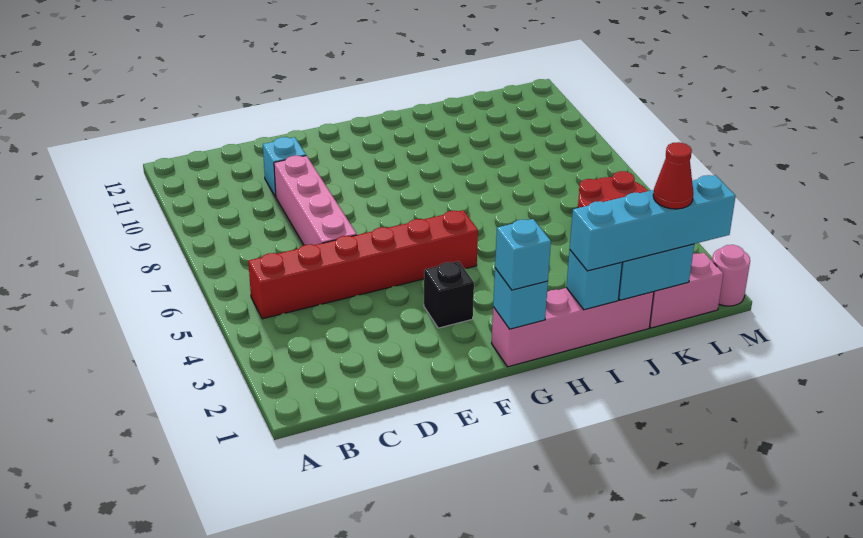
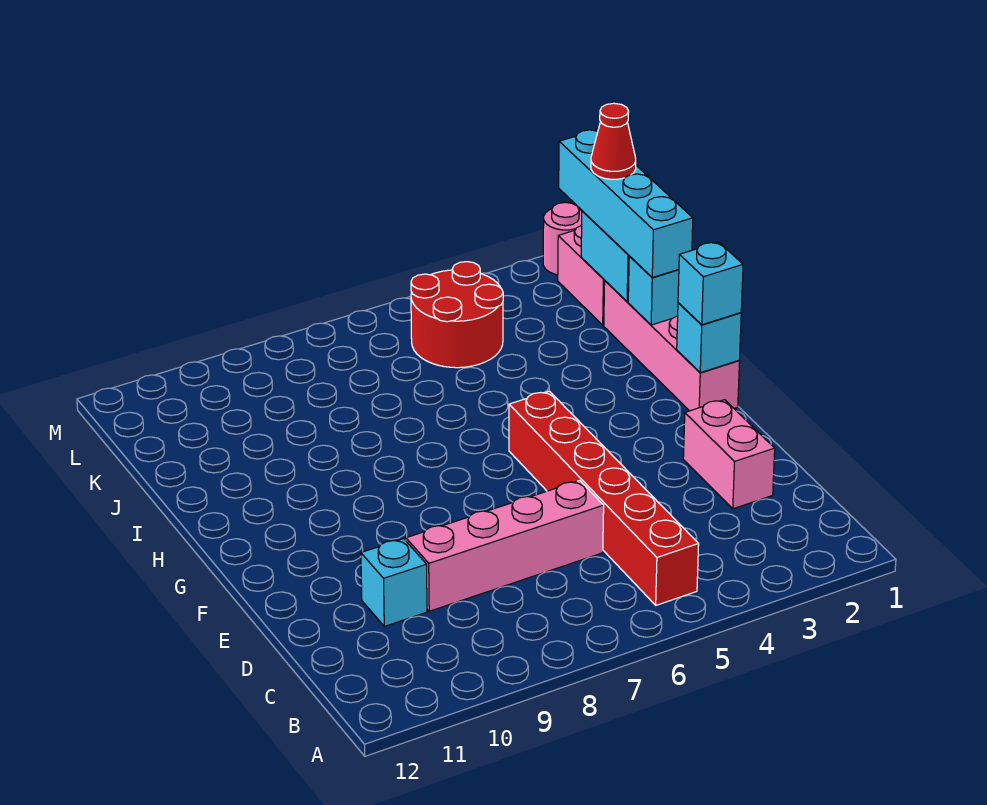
none -> pink 1x2 brick [683,400,775,509]
black 1x1 brick [424,261,474,328] -> none

